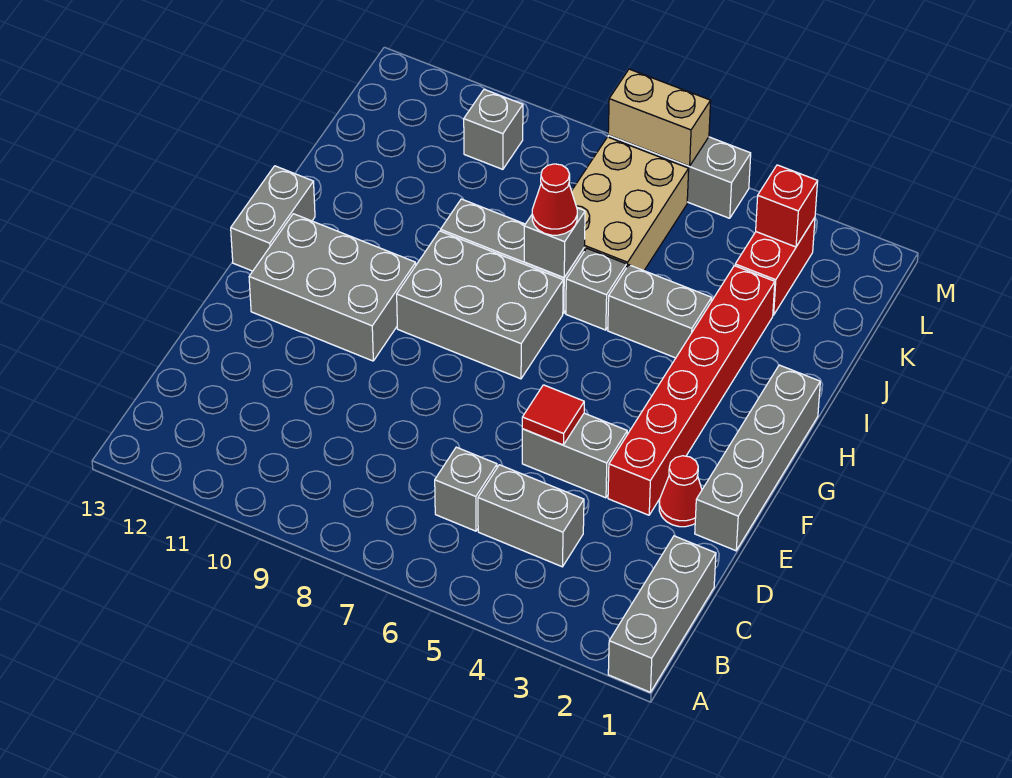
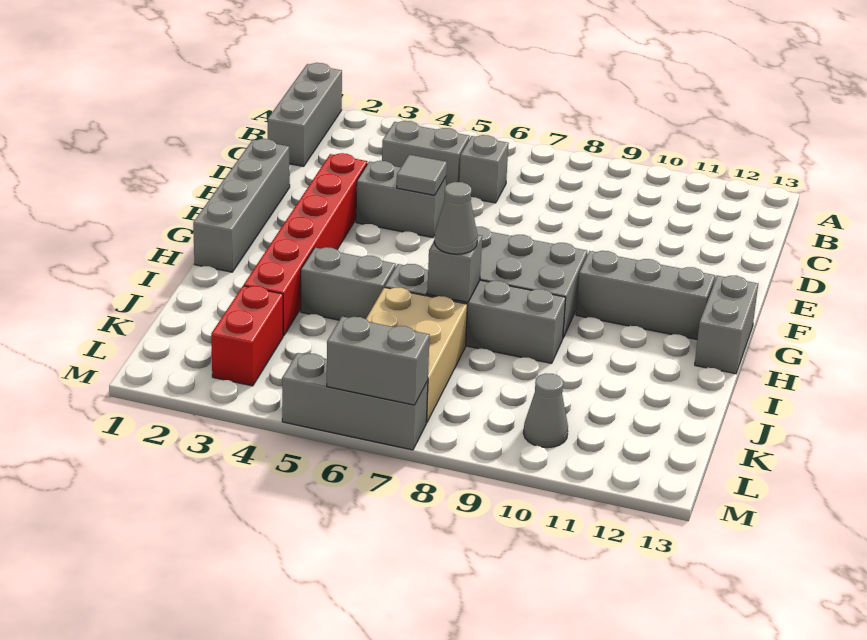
red 1x1 cone [659,456,702,527] -> none
red 1x1 tile [522,385,584,445] -> grey 1x1 tile [397,155,447,195]
grey 2x3 brick [249,214,416,361] -> grey 1x3 brick [576,251,715,340]
red 1x1 cone [532,164,577,235] -> grey 1x1 cone [434,182,478,254]
red 1x1 brick [756,165,818,247] -> none
grey 1x1 brick [464,89,523,169] -> grey 1x1 cone [523,374,568,448]
tan 1x2 brick [608,69,711,166] -> grey 1x2 brick [327,317,430,405]

